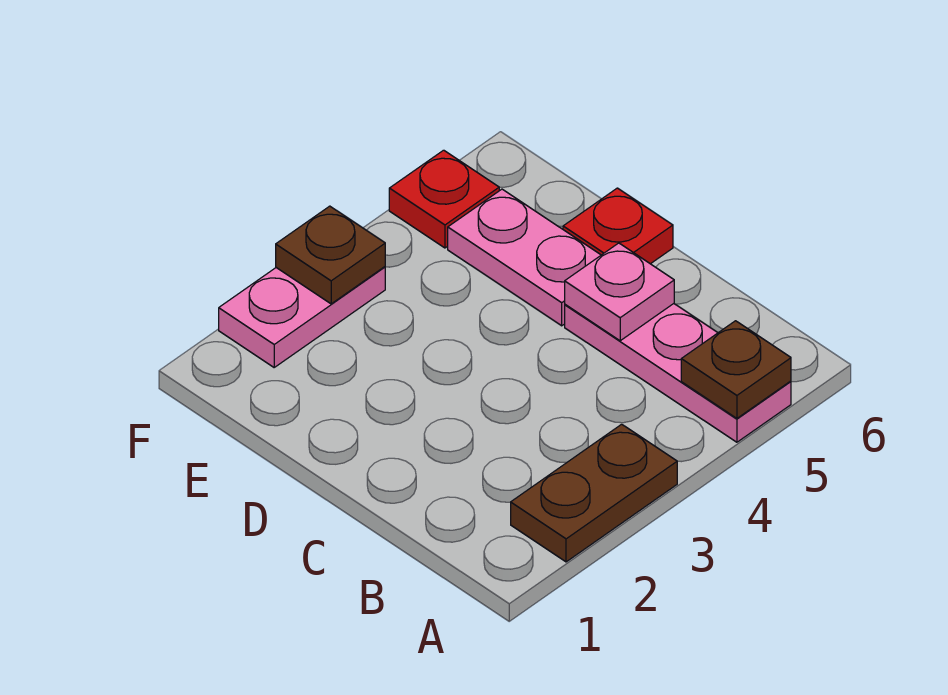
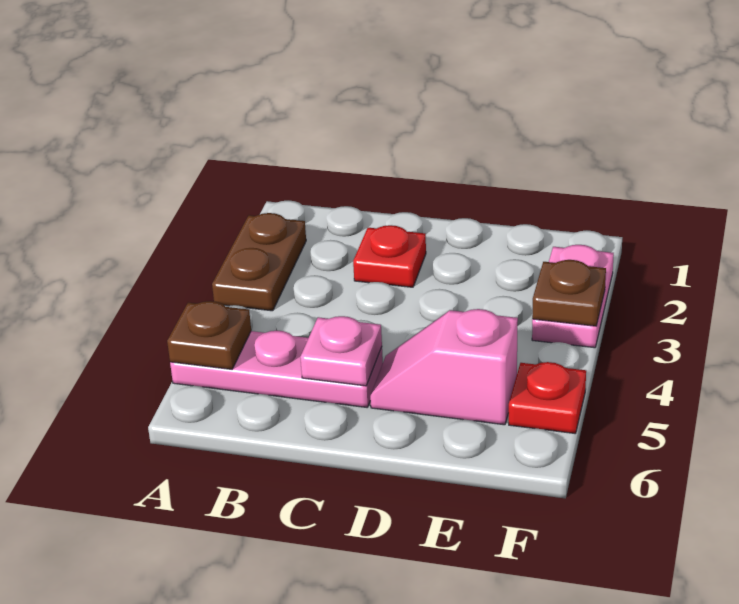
pink 1x2 plate [448,189,601,326] -> pink 1x2 slope [370,309,518,425]
red 1x1 plate [563,188,673,264] -> red 1x1 plate moved to [353,225,426,287]

